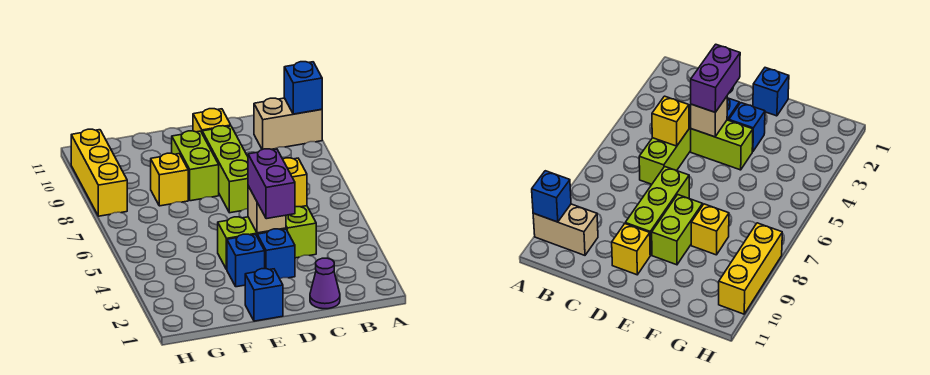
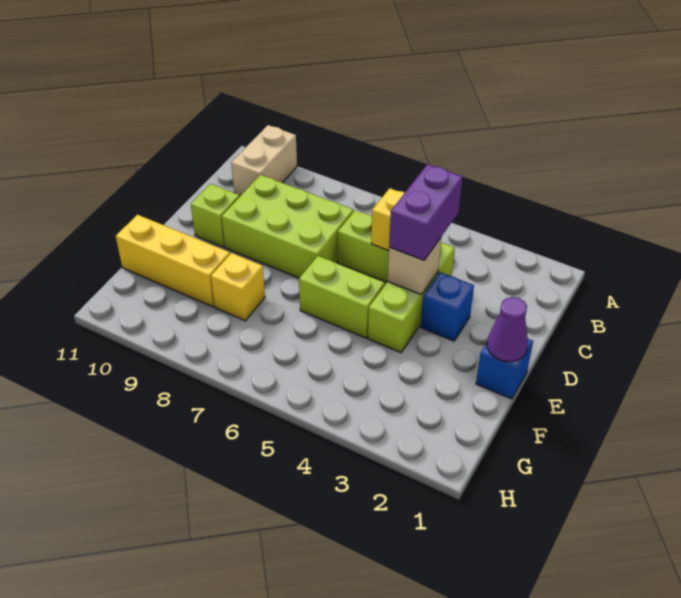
blue 1x1 brick [284,62,322,114] -> none
purple 1x1 cone [310,258,340,309] -> purple 1x1 cone moved to [487,297,528,362]
purple 1x2 brick [248,149,295,219] -> purple 1x2 brick turned to [389,164,462,260]
lime 1x3 brick [202,126,248,213] -> lime 2x3 brick [222,175,353,278]
yellow 1x1 brick [193,109,231,132] -> lime 1x1 brick [191,184,240,247]
blue 1x1 brick [227,234,265,287] -> none
lime 1x2 brick [172,131,219,201] -> lime 1x2 brick moved to [299,256,385,338]
yellow 1x3 brick [71,129,127,216] -> yellow 1x3 brick moved to [116,215,230,307]

